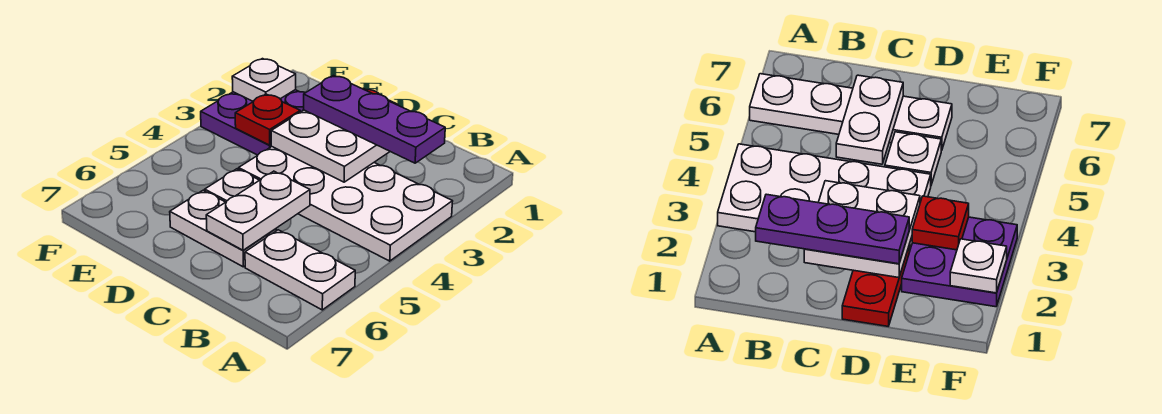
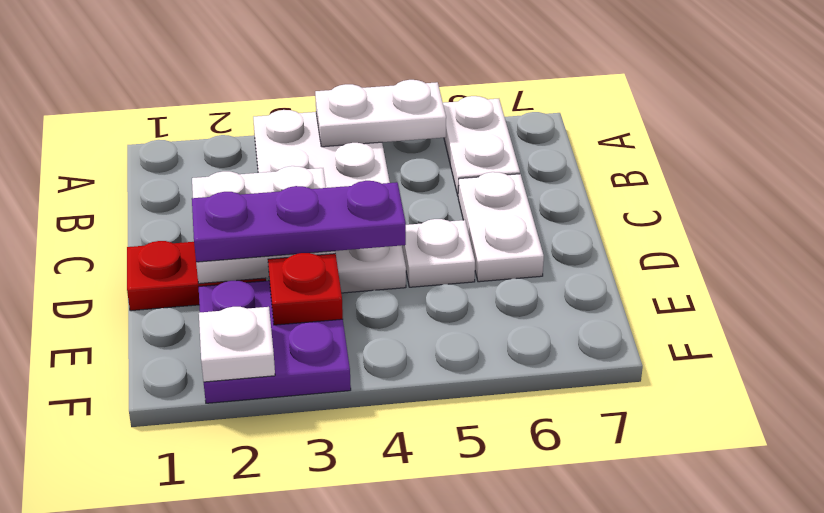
purple 1x3 plate [304,76,445,163] -> purple 1x3 plate turned to [192,181,406,262]
white 1x2 plate [206,171,310,250] -> white 1x2 plate moved to [315,80,446,147]

